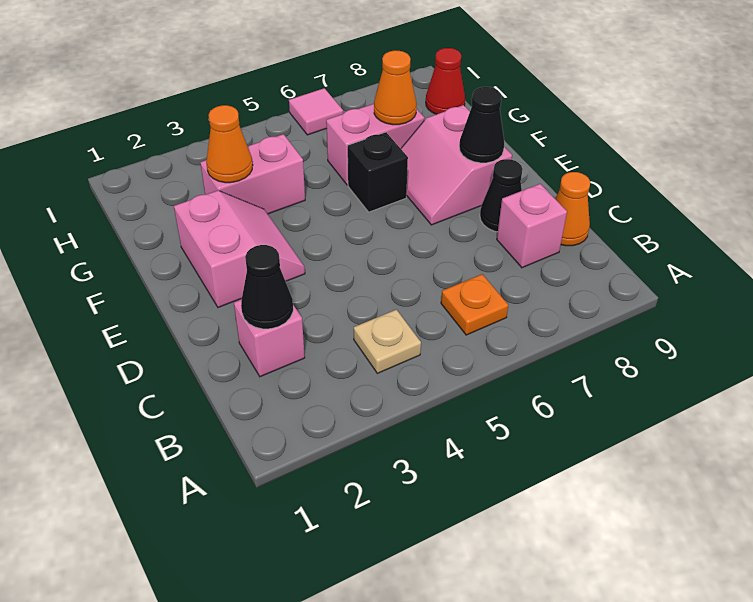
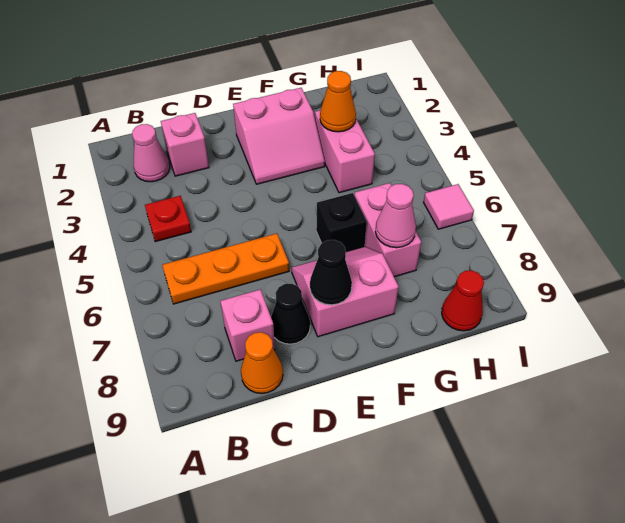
none -> pink 1x1 cone [132,124,170,182]
tan 1x1 plate [354,310,421,373] -> red 1x1 plate [145,196,191,242]
orange 1x1 plate [441,274,508,335] -> orange 1x3 plate [162,233,289,304]
black 1x1 cone [241,245,293,329] -> none
orange 1x1 cone [374,50,417,125] -> pink 1x1 cone [375,184,416,248]

